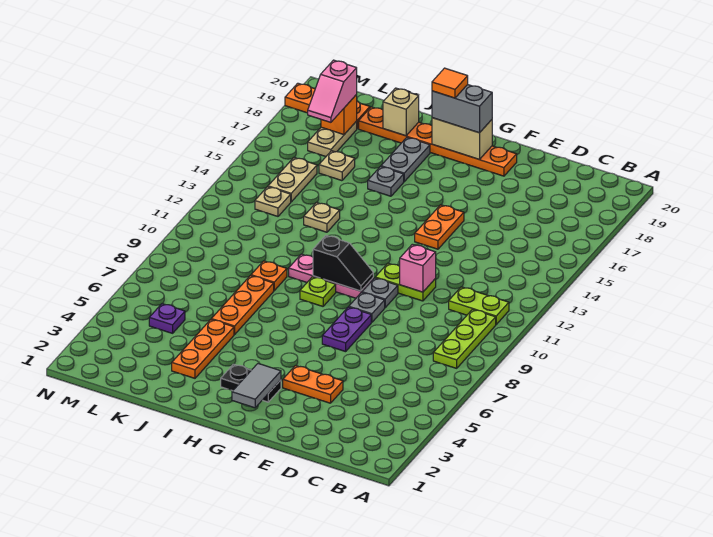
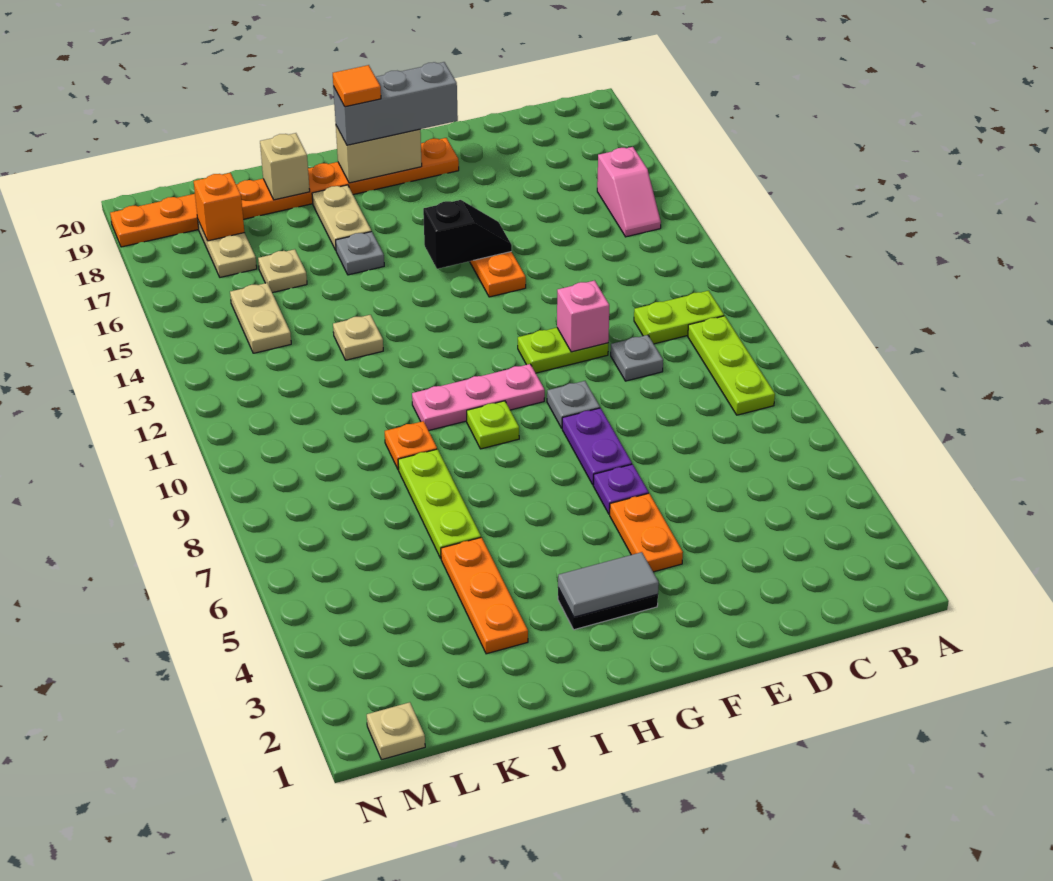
orange 1x2 plate [283,366,343,403] -> orange 1x2 plate turned to [610,493,683,572]
grey 1x1 plate [362,278,398,307] -> grey 1x1 plate moved to [611,335,663,381]
grey 1x2 tile [232,364,281,408] -> grey 1x2 tile turned to [558,552,659,617]
black 1x2 slope [313,236,373,291] -> black 1x2 slope moved to [423,200,512,269]
grey 1x2 brick [432,85,492,133] -> grey 1x3 brick [333,62,458,145]
grey 1x2 plate [381,137,430,182] -> tan 1x2 plate [312,185,371,250]
orange 1x3 plate [211,276,274,335] -> lime 1x3 plate [398,449,481,558]
purple 1x1 plate [149,304,185,333] -> purple 1x1 plate moved to [593,464,649,514]
tan 1x1 plate [255,187,291,216] -> tan 1x1 plate moved to [367,702,425,760]
pink 1x2 slope [308,60,357,122] -> pink 1x2 slope moved to [597,147,661,237]

